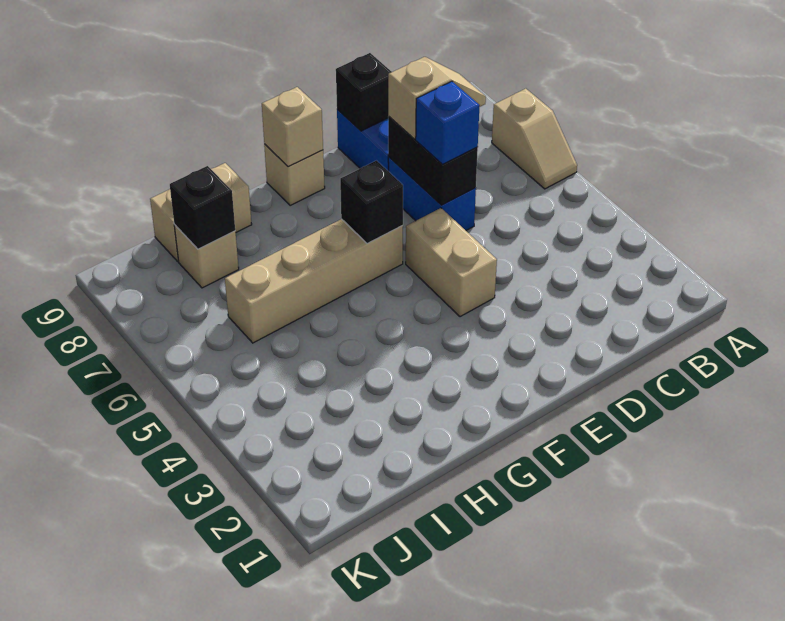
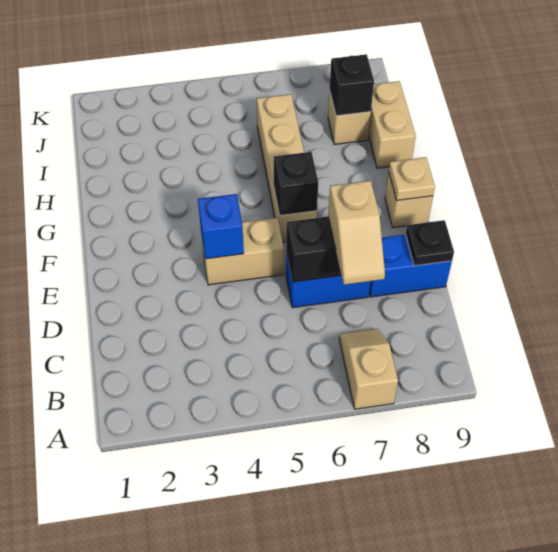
tan 1x2 slope [492,89,577,189] -> tan 1x2 slope turned to [339,329,398,409]
blue 1x1 brick [416,81,480,164] -> blue 1x1 brick moved to [198,194,244,259]
black 1x1 brick [336,53,392,131] -> black 1x1 plate [406,220,454,266]
tan 1x1 brick [262,87,323,167] -> tan 1x1 plate [389,157,435,200]

